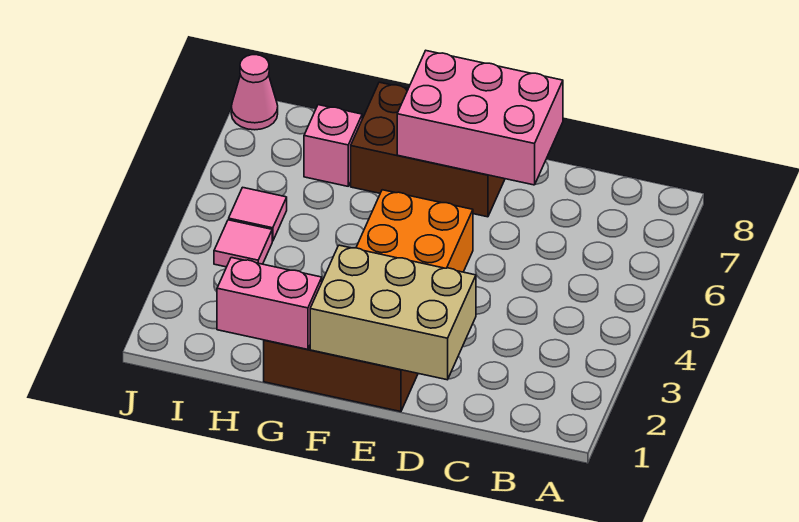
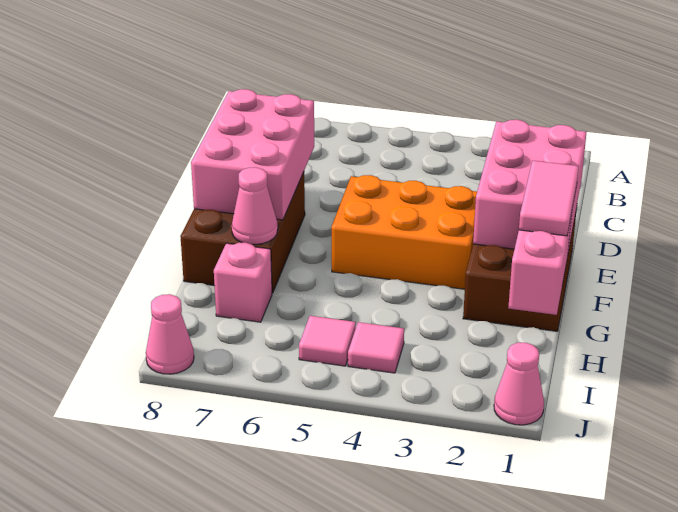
tan 2x3 brick [310,245,476,380] -> pink 2x3 brick [473,120,586,251]
none -> pink 1x2 tile [519,161,579,236]
none -> pink 1x1 cone [232,167,278,245]
none -> pink 1x1 cone [494,343,544,425]

